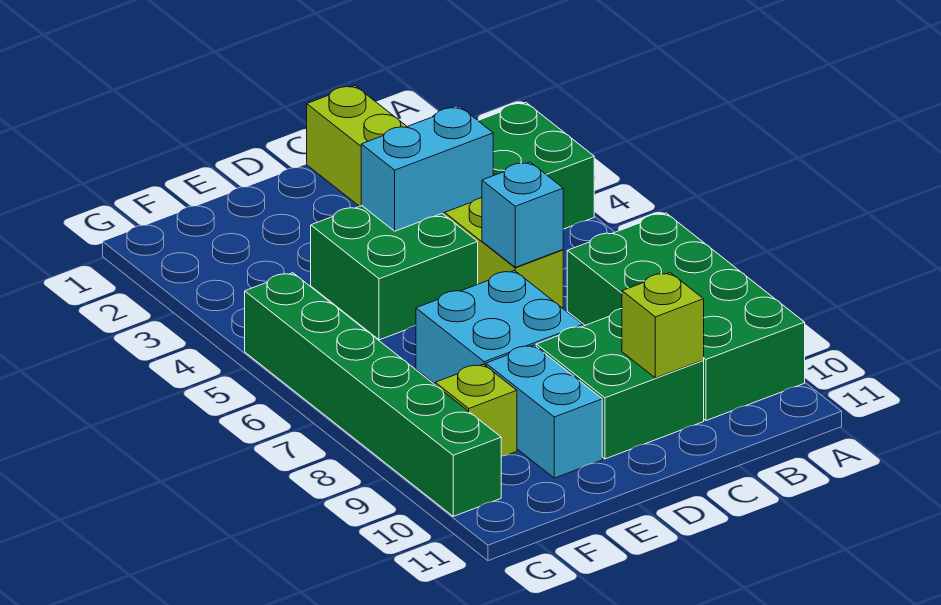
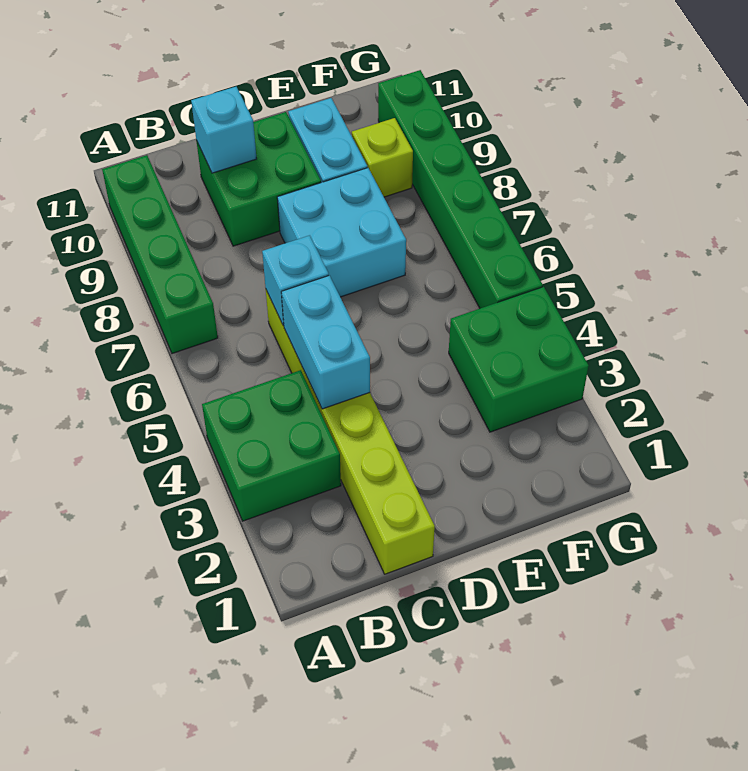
green 2x4 brick [567,213,805,421] -> green 1x4 brick [102,155,218,354]
cyan 1x2 brick [361,107,493,231] -> cyan 1x2 brick turned to [281,275,370,409]
lime 1x1 brick [622,273,704,378] -> cyan 1x1 brick [191,87,257,173]
green 2x2 brick [311,206,478,340] -> green 2x2 brick moved to [449,287,589,432]

